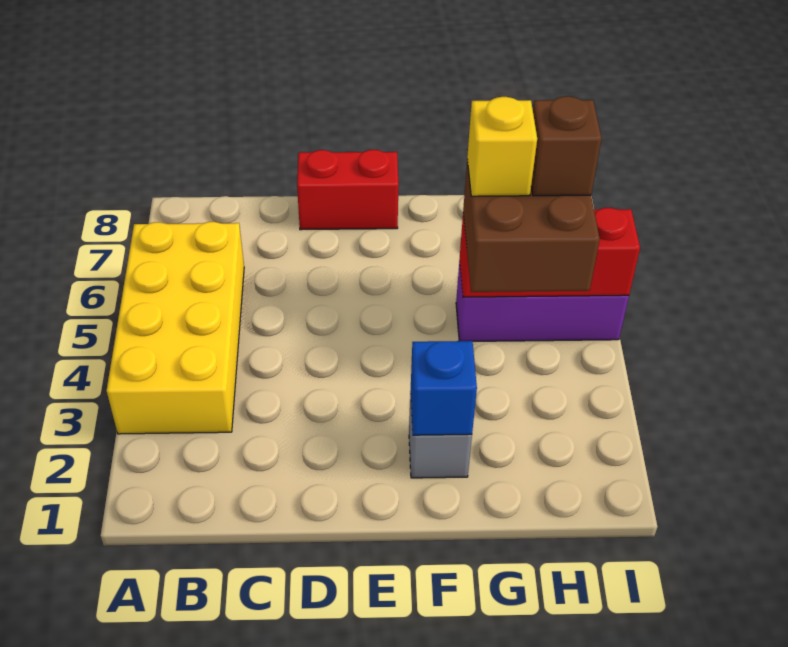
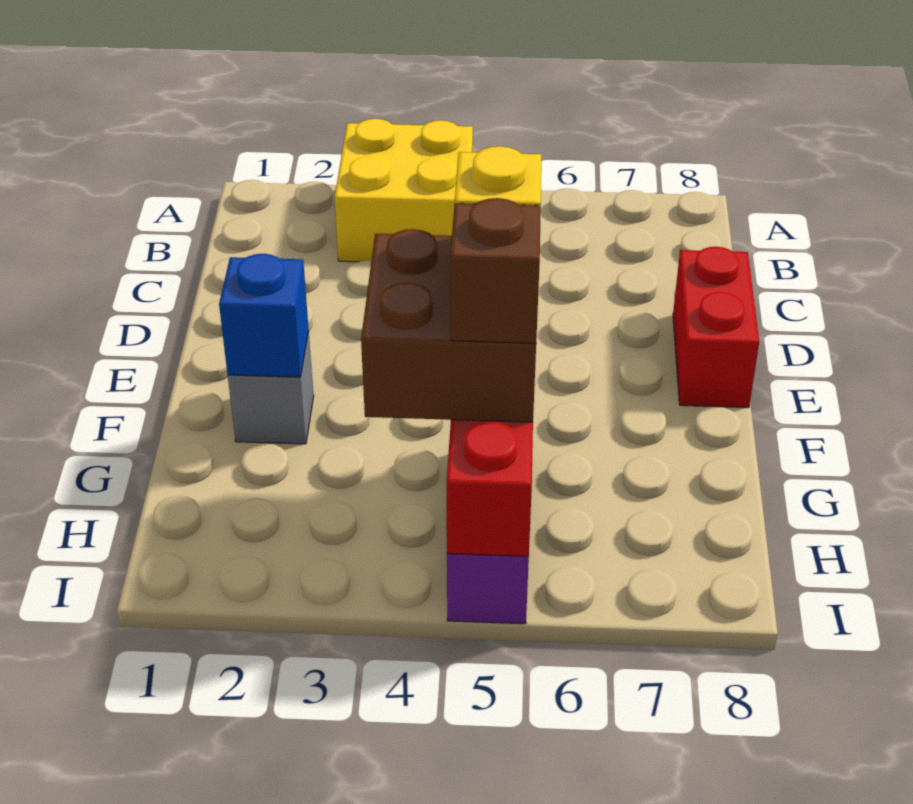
yellow 2x4 brick [107,222,244,434] -> yellow 2x2 brick [335,119,473,262]

